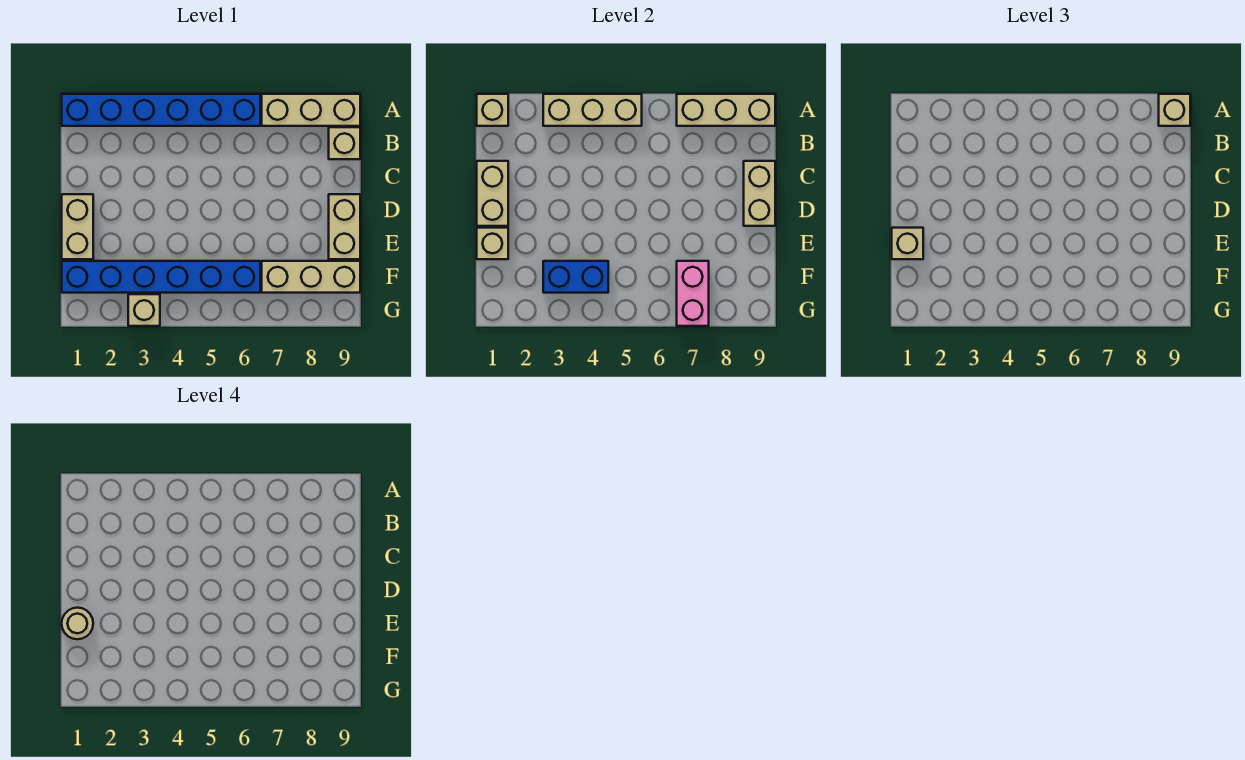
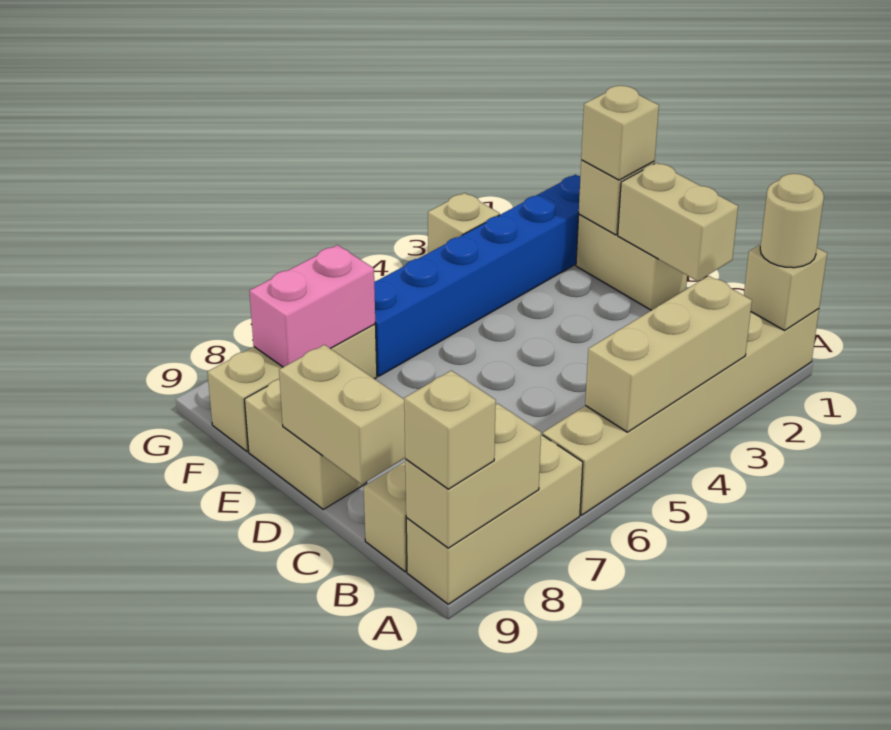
blue 1x6 brick [62,94,260,126] -> tan 1x6 brick [543,309,819,515]
tan 1x3 brick [677,94,775,126] -> tan 1x2 brick [405,404,541,548]
tan 1x1 round brick [62,608,93,639] -> tan 1x1 round brick moved to [760,174,824,268]
blue 1x2 brick [543,261,608,293] -> none
pink 1x2 brick [677,261,709,326] -> pink 1x2 brick turned to [249,245,375,367]

